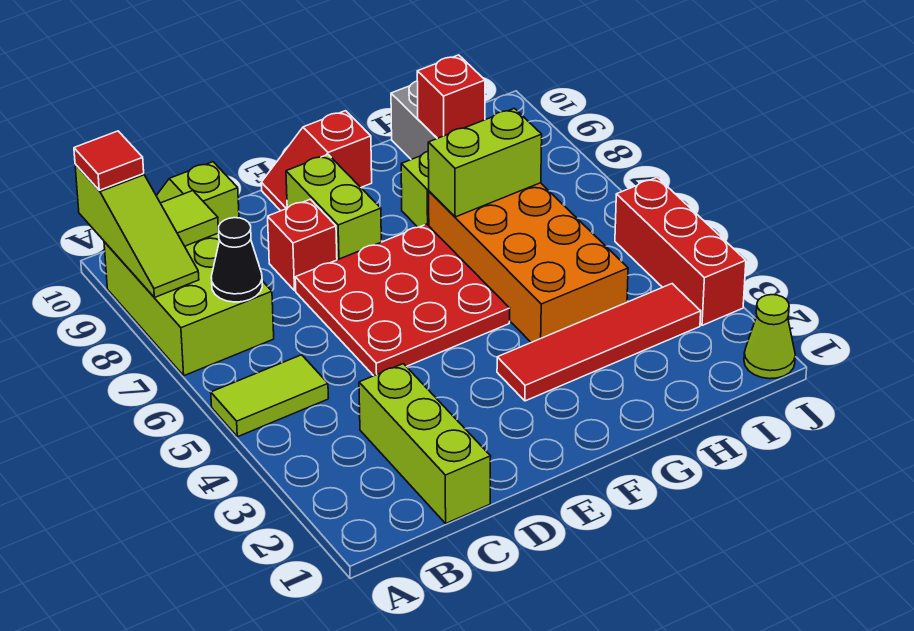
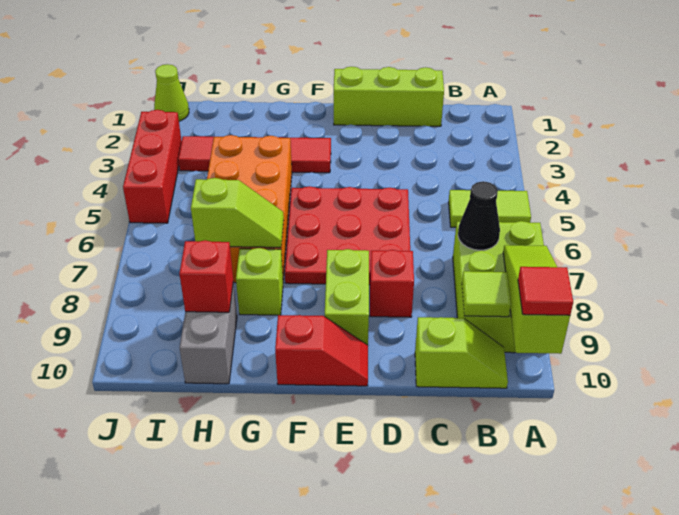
lime 1x3 brick [359,364,490,523] -> lime 1x3 brick turned to [334,67,444,126]
lime 1x2 brick [428,108,542,217] -> lime 1x2 slope [191,178,284,247]

